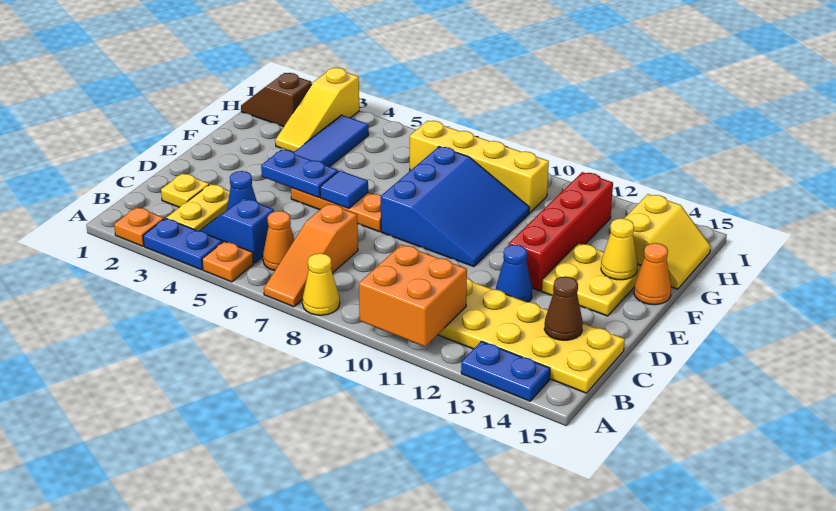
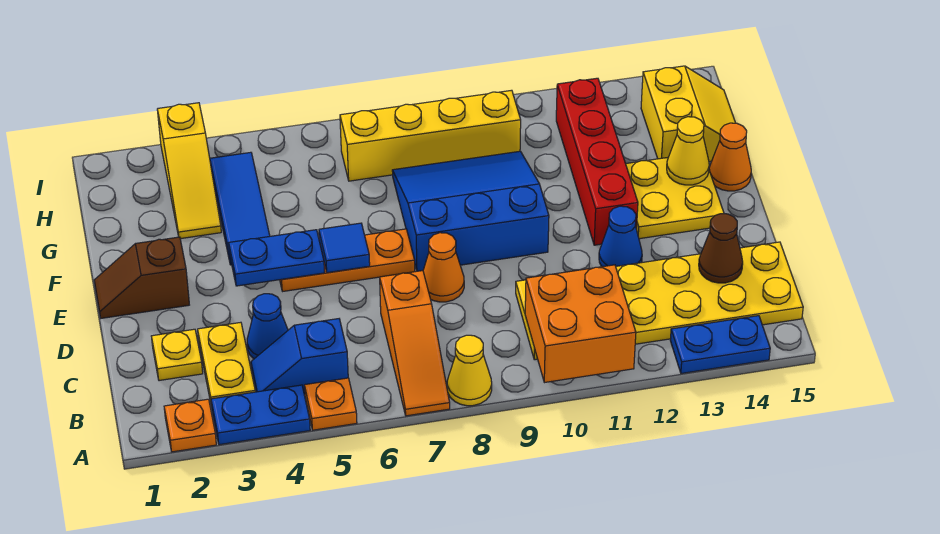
orange 1x1 cone [263,211,295,271] -> orange 1x1 cone moved to [423,233,464,302]
blue 3x3 slope [381,147,530,267] -> blue 3x3 slope turned to [392,151,549,271]
brown 1x2 slope [241,73,312,127] -> brown 1x2 slope moved to [94,237,189,318]

